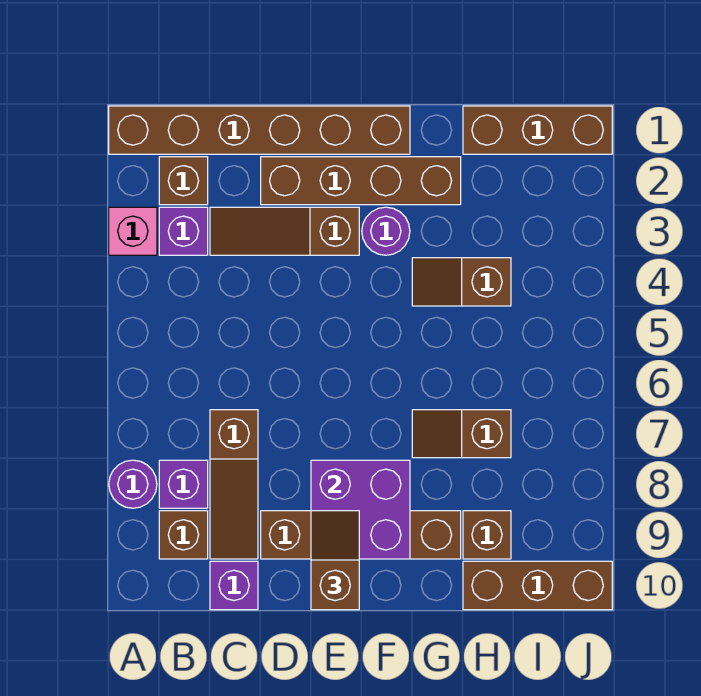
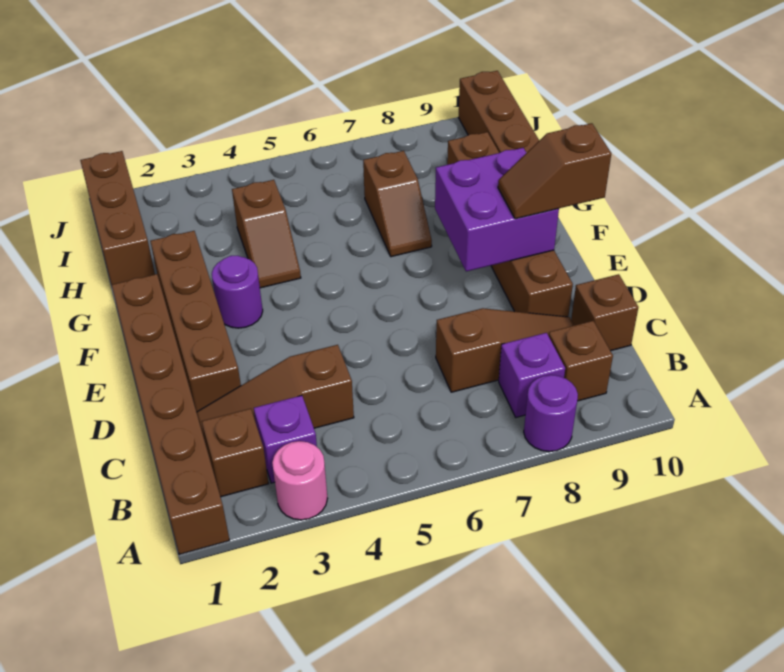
pink 1x1 brick [109,207,157,255] -> pink 1x1 round brick [272,441,327,520]
brown 1x3 slope [210,207,359,255] -> brown 1x3 slope turned to [197,345,354,447]
purple 1x1 brick [210,561,258,610] -> brown 1x1 brick [571,274,638,351]

